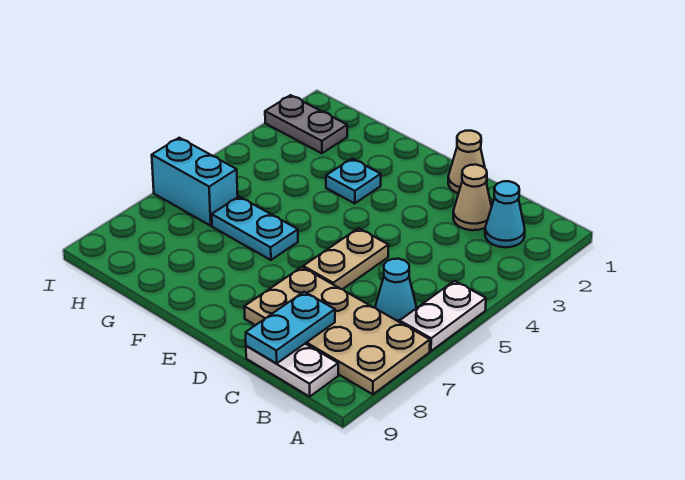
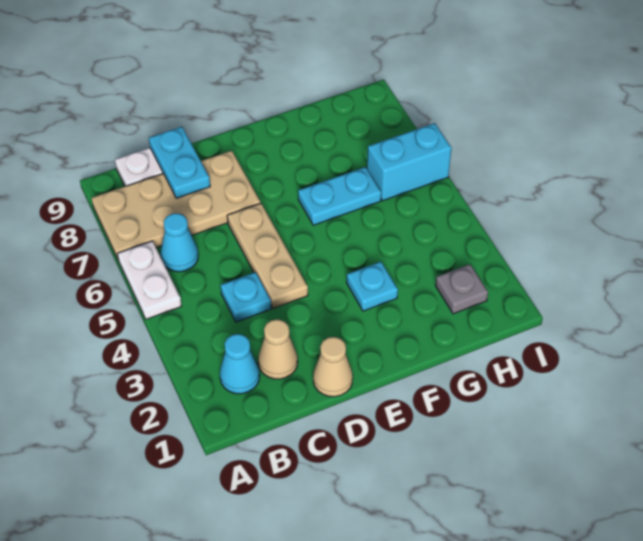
none -> cyan 1x1 plate [221,272,271,322]
tan 1x2 plate [303,228,388,289] -> tan 1x3 plate [227,203,308,308]
grey 1x2 plate [265,95,347,153] -> grey 1x1 plate [436,264,488,314]

